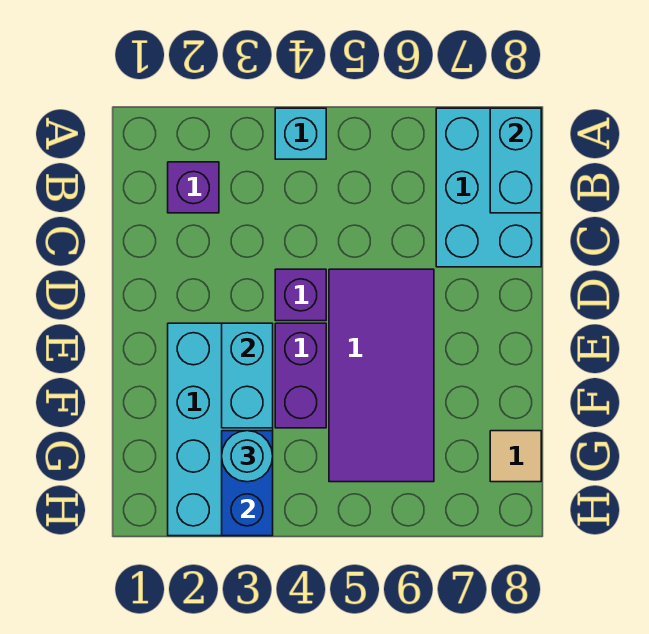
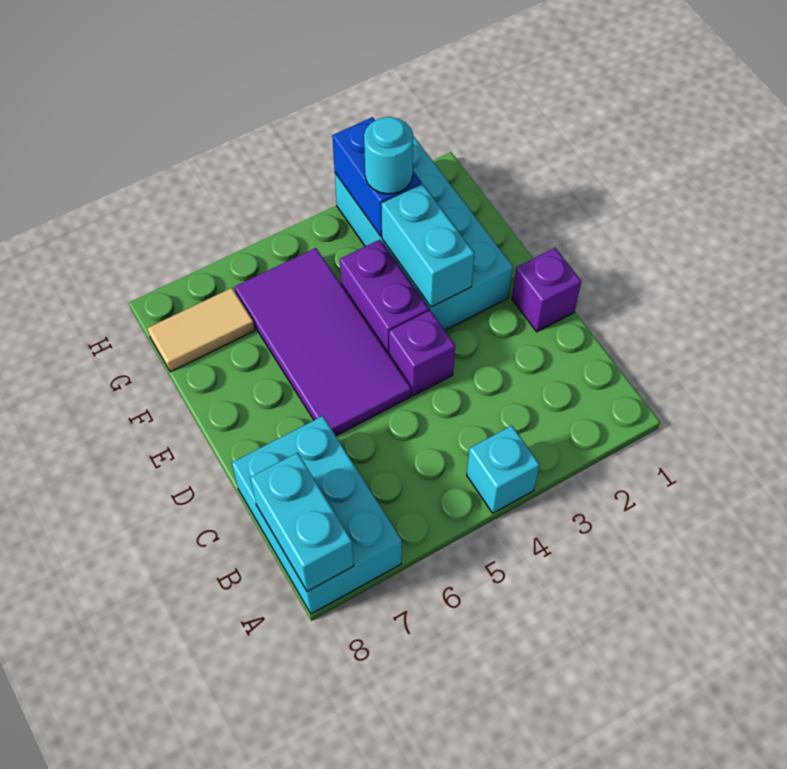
purple 1x1 brick [168,162,219,213] -> purple 1x1 brick moved to [512,248,581,332]
tan 1x1 tile [490,431,541,482] -> tan 1x2 tile [147,288,255,372]

